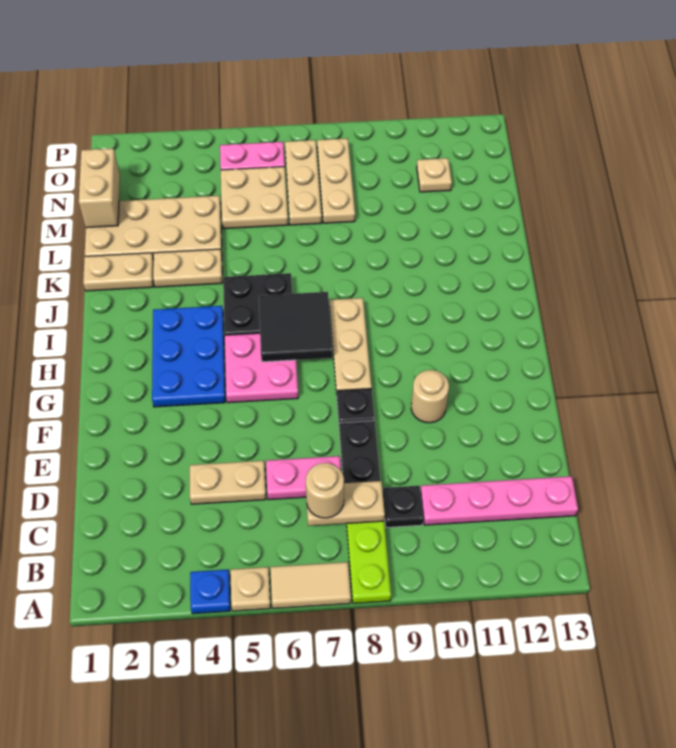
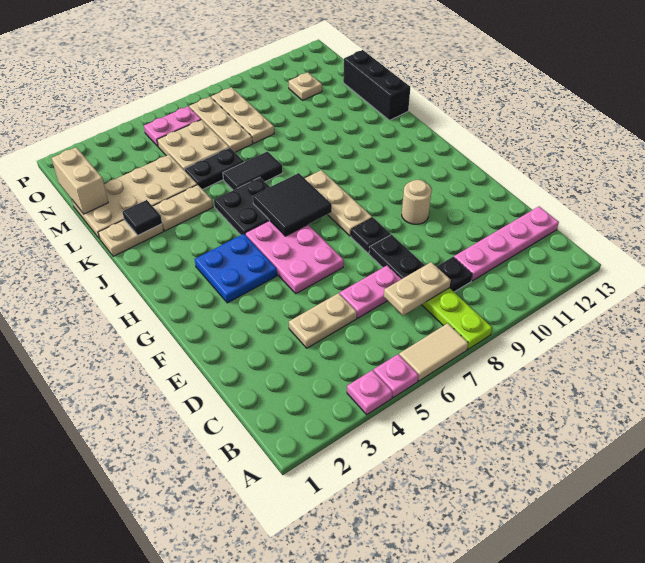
blue 1x1 plate [190,570,230,614] -> pink 1x1 plate [347,370,392,415]
tan 1x1 plate [230,567,271,611] -> pink 1x1 plate [374,354,419,398]
tan 1x1 round brick [306,463,344,518] -> none
blue 2x3 plate [152,306,225,407] -> blue 2x2 plate [195,234,277,303]
pink 2x2 plate [225,333,298,403] -> pink 2x3 plate [245,221,344,294]
none -> black 1x1 tile [122,200,162,235]
none -> black 1x2 tile [223,151,283,190]
none -> black 1x3 brick [343,50,410,120]
none -> black 1x2 plate [185,148,244,190]

